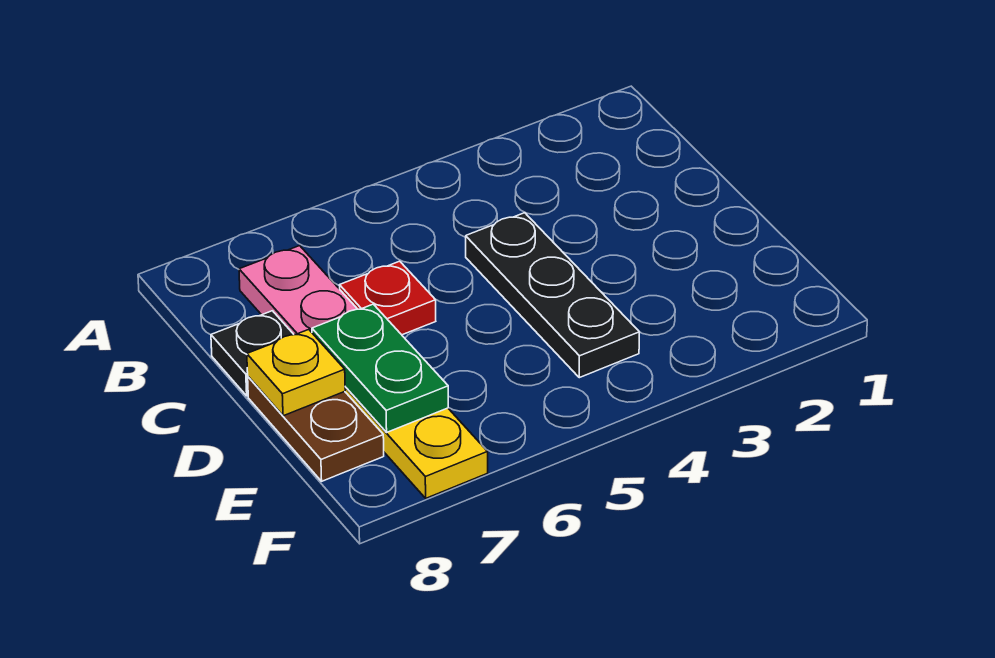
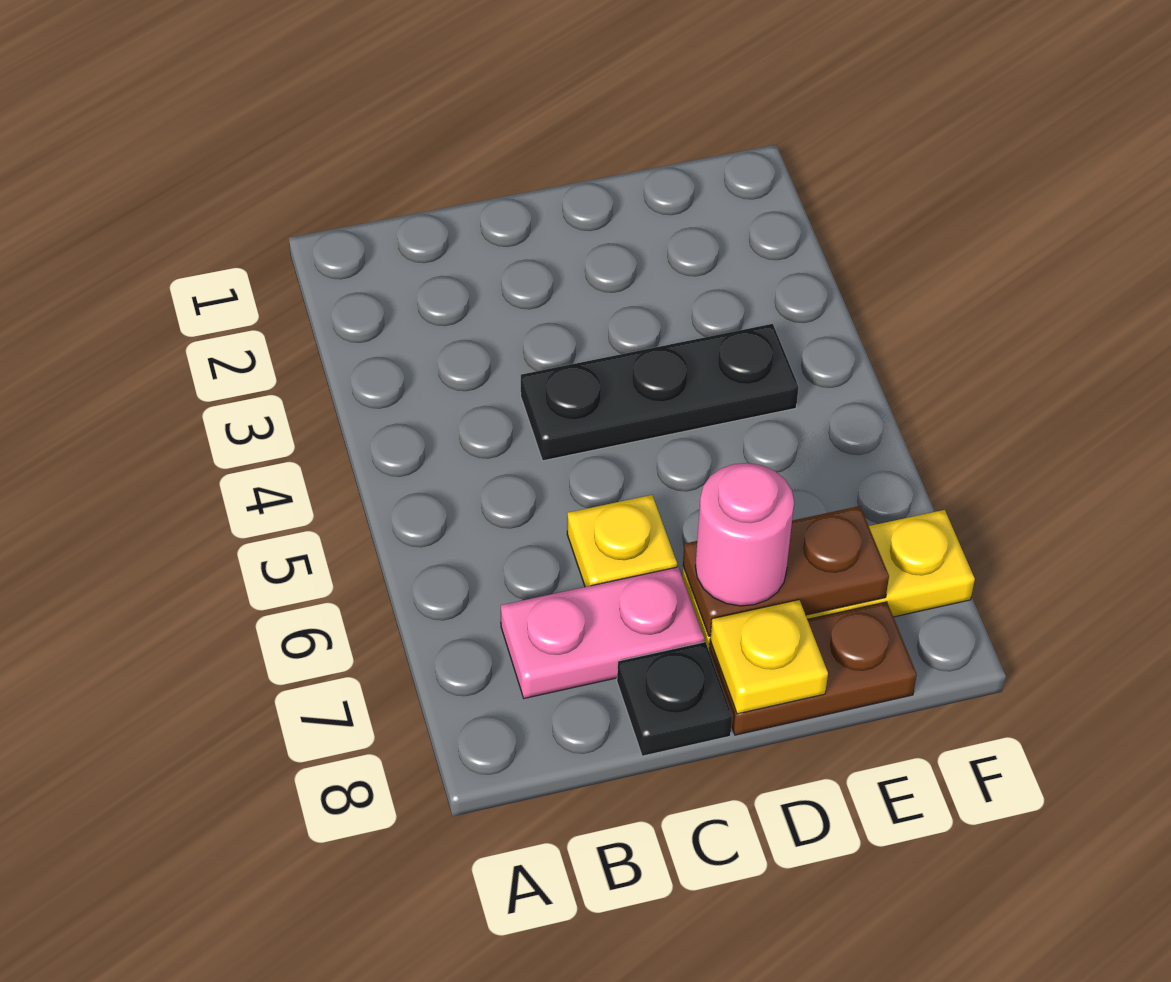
red 1x1 plate [339,261,436,335] -> yellow 1x1 plate [567,495,677,587]
green 1x2 plate [312,304,448,432] -> brown 1x2 plate [683,506,889,636]
none -> pink 1x1 round brick [695,463,794,606]

